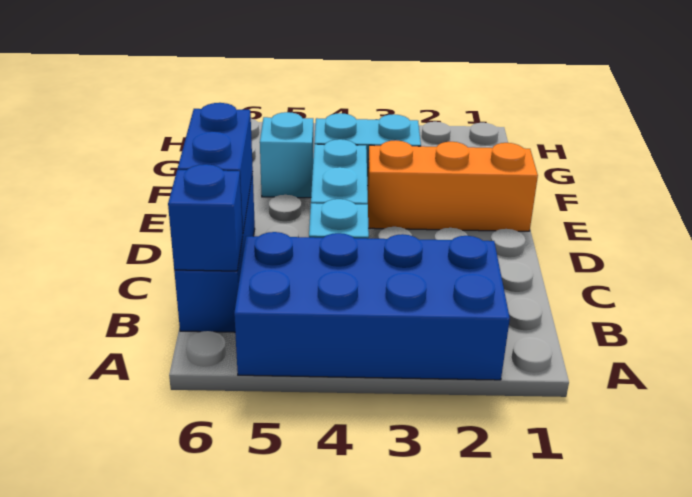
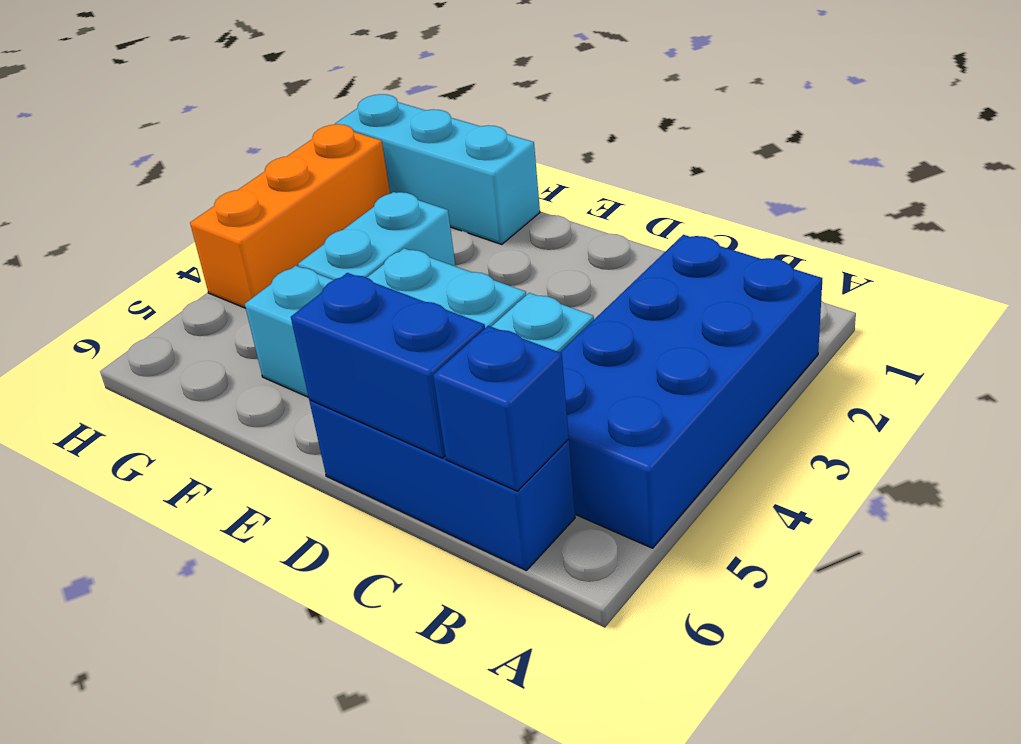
orange 1x3 brick [367,140,538,231] -> orange 1x3 brick moved to [190,124,390,308]
none -> cyan 1x3 brick [335,94,540,244]

